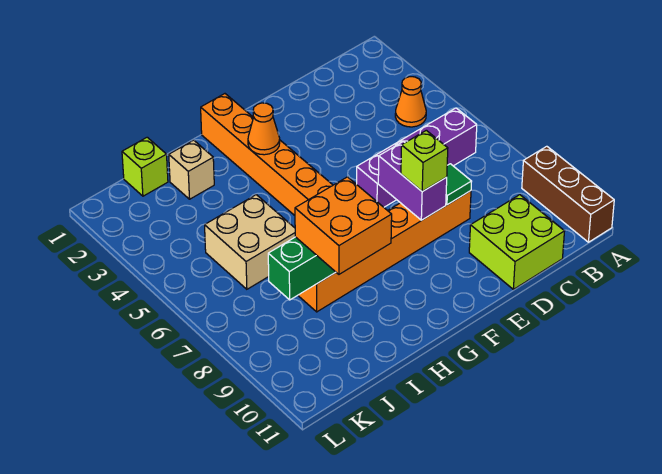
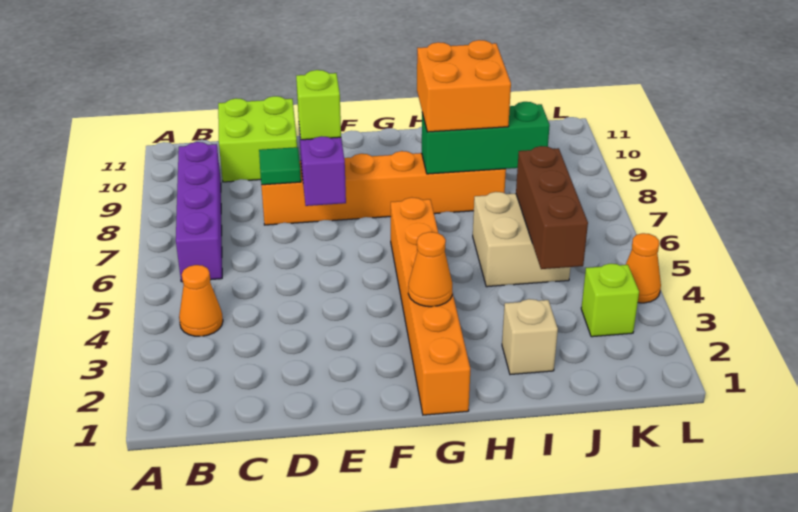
brown 1x3 brick [522,146,614,242] -> brown 1x3 brick moved to [516,146,588,269]
purple 1x4 brick [357,108,477,207] -> purple 1x4 brick turned to [176,142,222,282]
lime 1x1 brick [122,137,168,196] -> lime 1x1 brick moved to [581,264,639,337]
none -> orange 1x1 cone [626,233,661,303]

